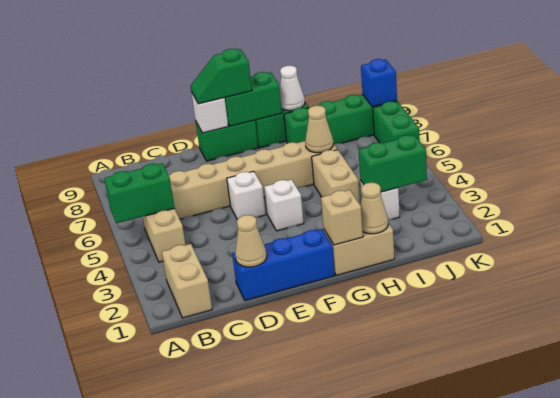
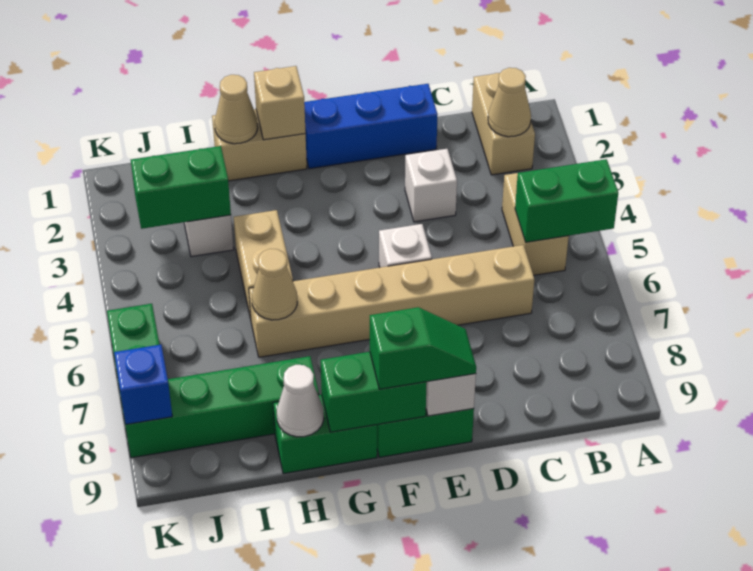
tan 1x1 cone [235,215,267,267] -> tan 1x1 cone moved to [488,68,531,137]
white 1x1 brick [264,179,304,231] -> white 1x1 brick moved to [405,149,457,222]

